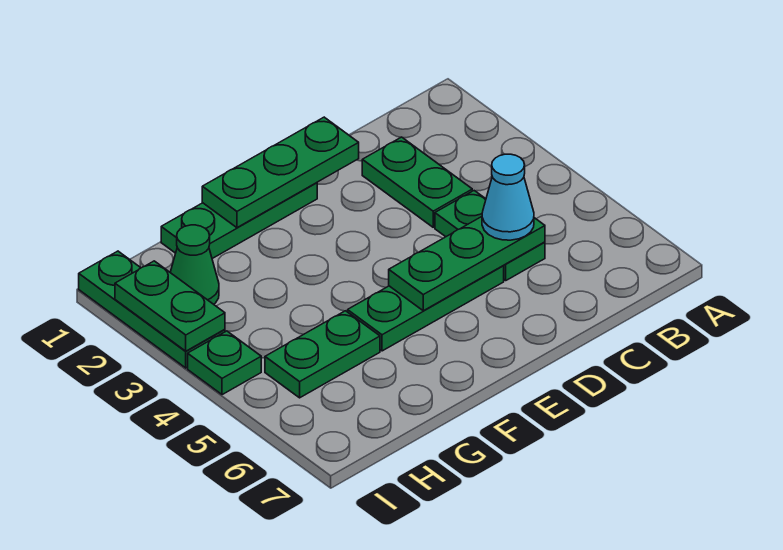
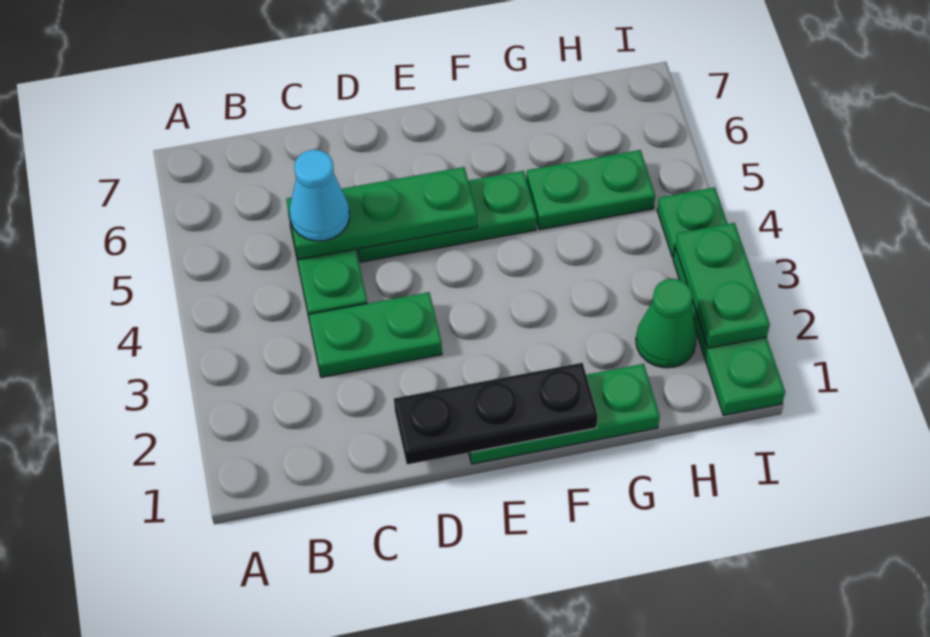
green 1x2 plate [362,137,472,227] -> green 1x2 plate turned to [309,292,442,377]
green 1x3 plate [202,117,359,228] -> black 1x3 plate [394,363,598,465]

